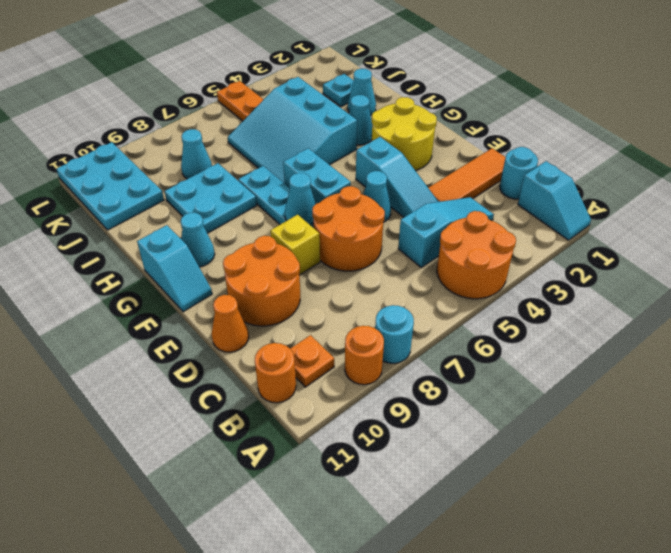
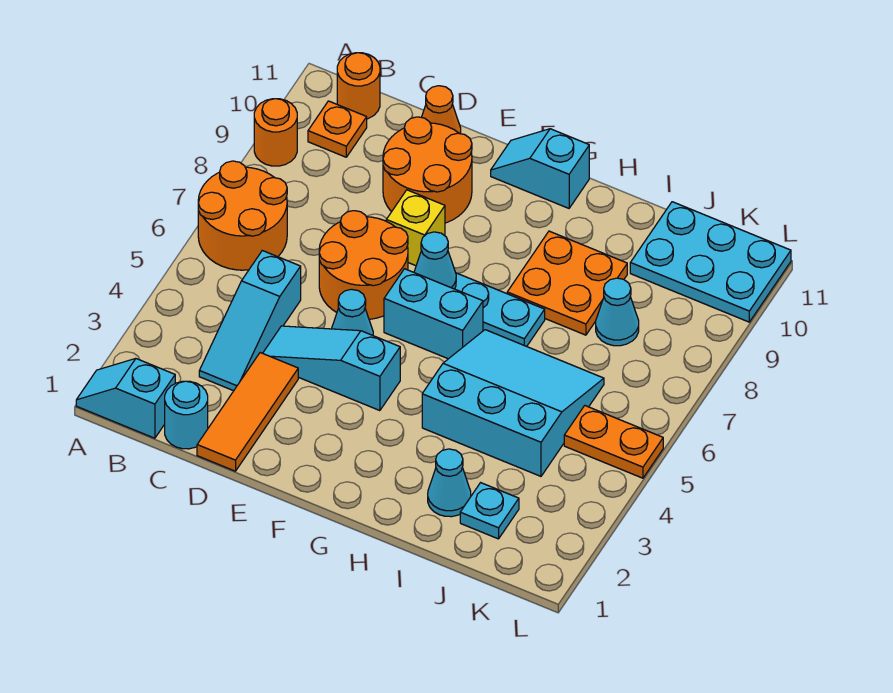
orange 2x2 round brick [437,211,516,299] -> orange 2x2 round brick moved to [198,161,287,270]
cyan 1x1 round brick [375,305,414,363] -> none
yellow 2x2 round brick [372,97,437,171] -> none
cyan 1x1 cone [181,213,215,267] -> none
cyan 1x1 cone [349,95,372,145] -> none
cyan 2x2 plate [164,163,257,233] -> orange 2x2 plate [507,231,627,335]

